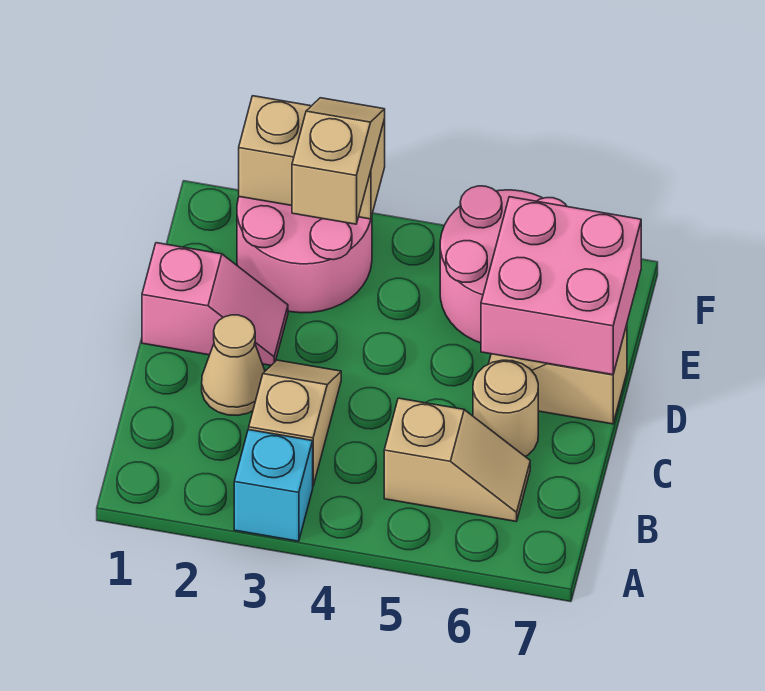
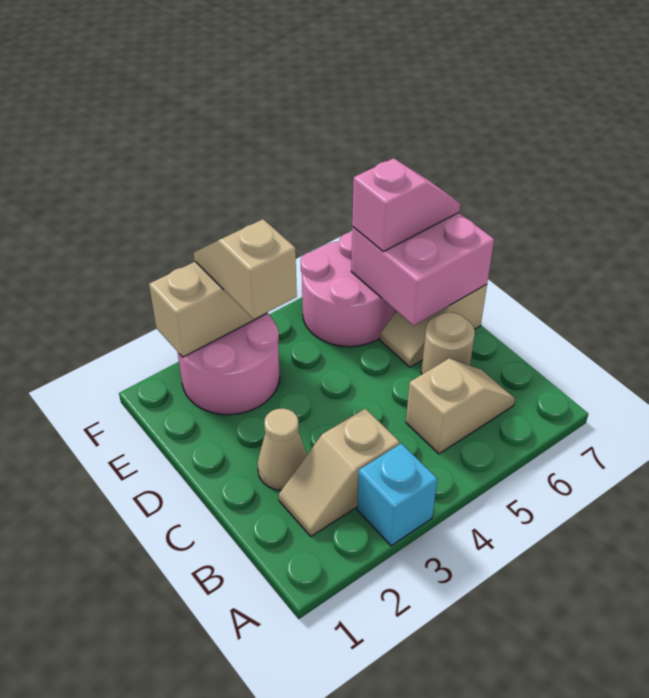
tan 1x2 slope [249,360,341,486] -> tan 1x2 slope turned to [279,409,399,536]
pink 1x2 slope [142,243,288,365] -> pink 1x2 slope moved to [352,158,460,252]

